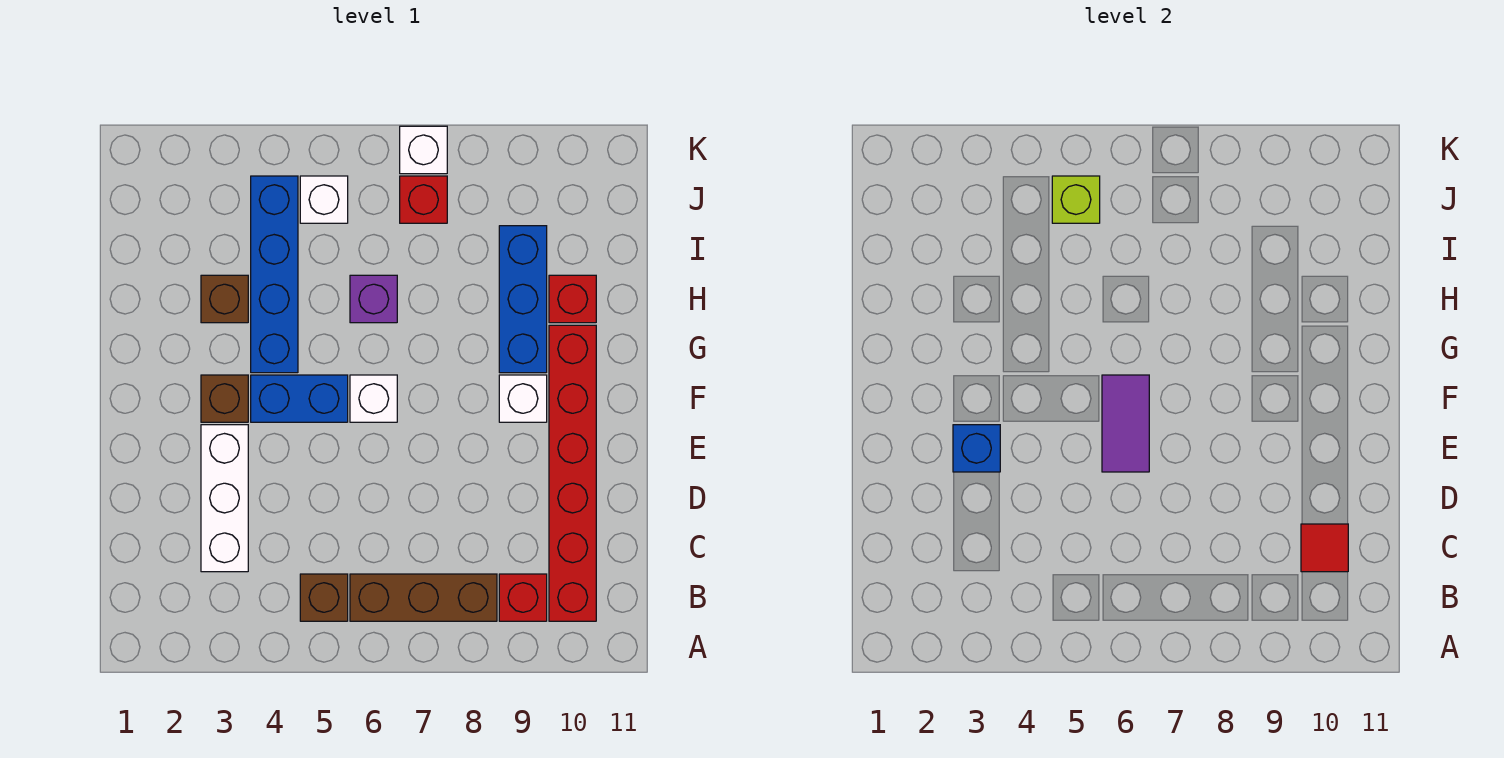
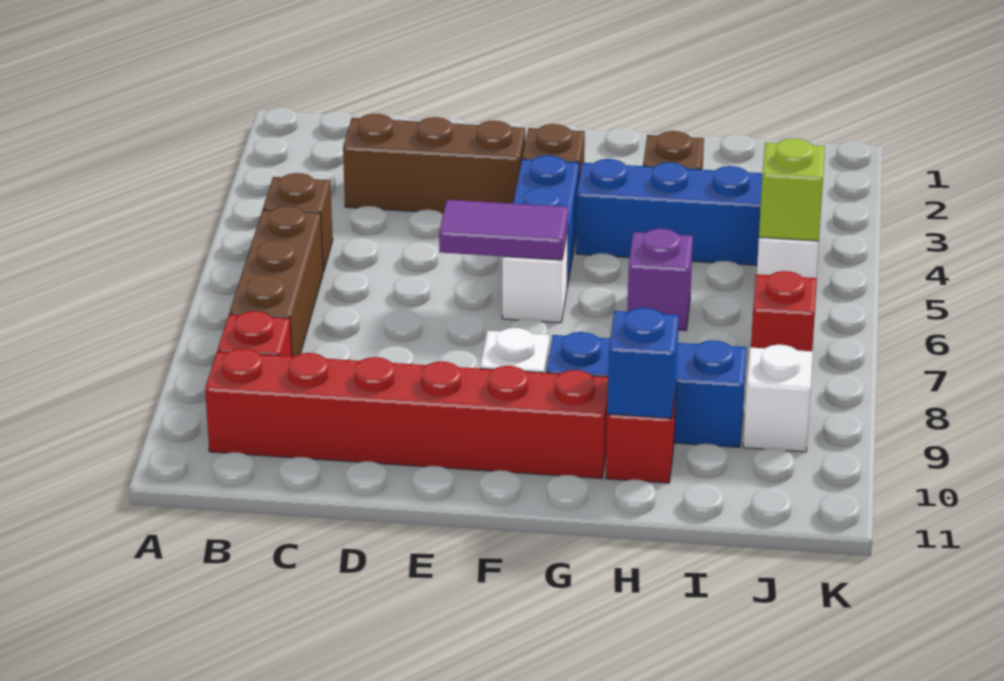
white 1x3 brick [201,425,248,572] -> brown 1x3 brick [343,114,525,213]
red 1x1 tile [1301,524,1348,572] -> none
blue 1x1 brick [953,425,1000,472] -> blue 1x1 brick moved to [607,308,679,418]
white 1x1 brick [400,126,447,174] -> white 1x1 brick moved to [743,345,813,452]

